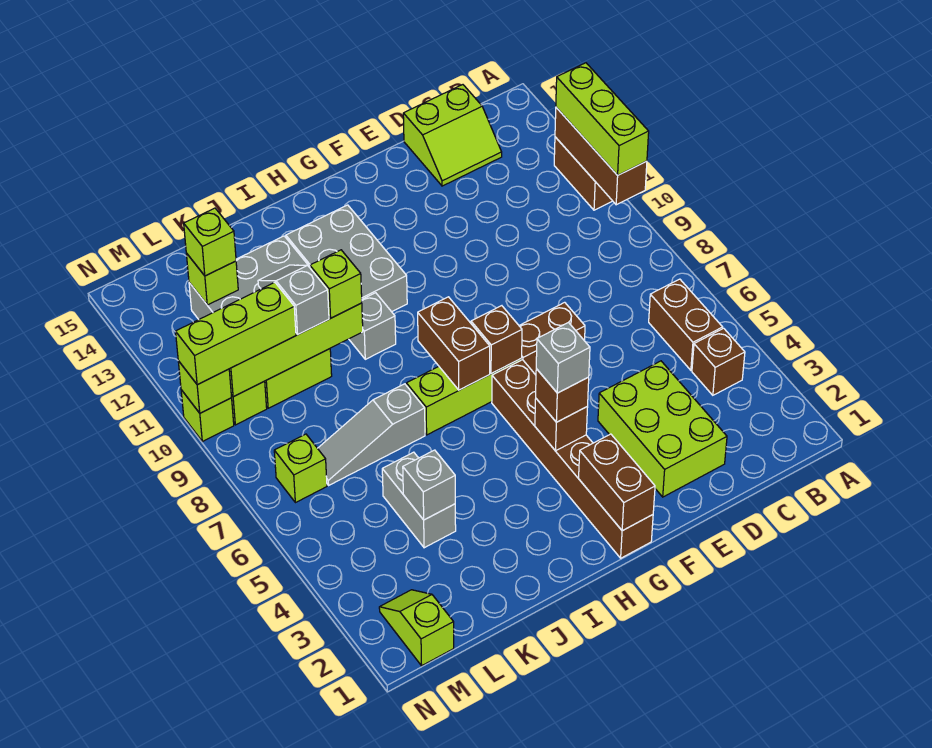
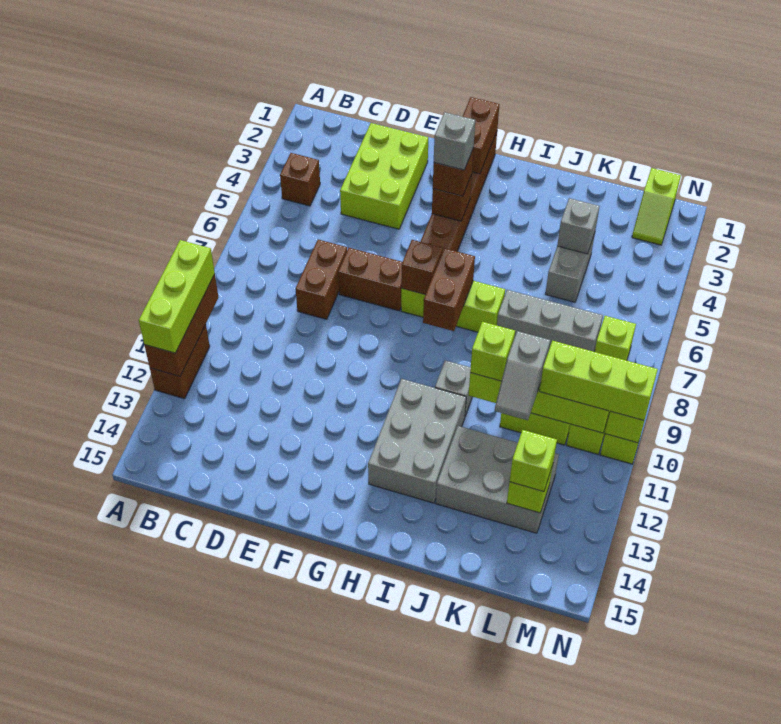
brown 1x2 brick [649,279,723,370] -> brown 1x2 brick moved to [296,240,347,319]
lime 2x2 slope [403,85,502,186] -> none
grey 1x3 slope [318,384,425,485] -> grey 1x3 brick [497,290,603,352]

